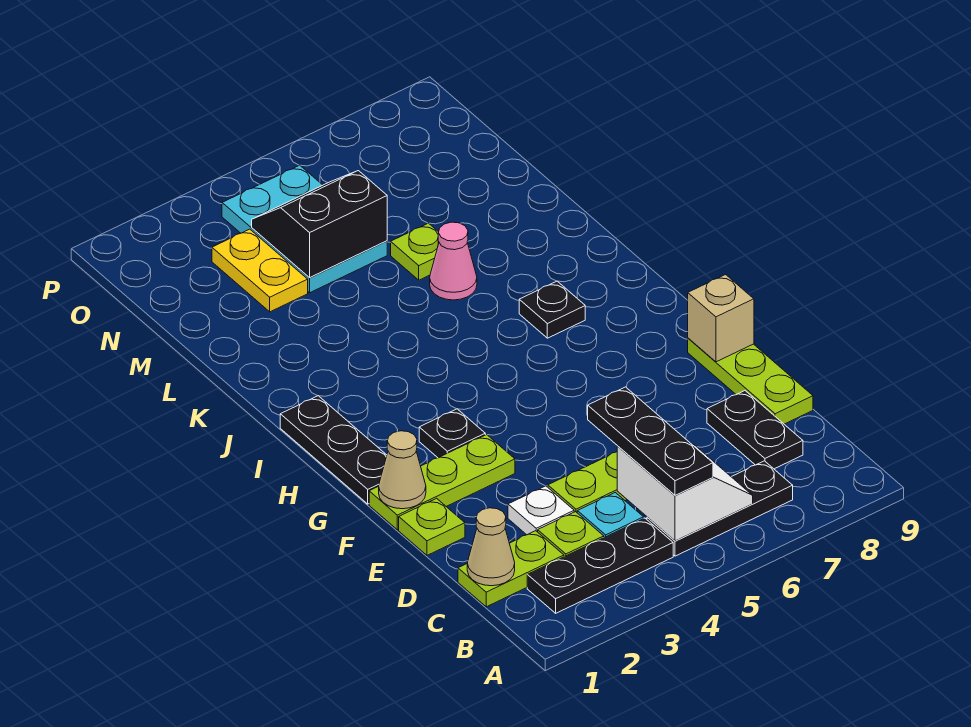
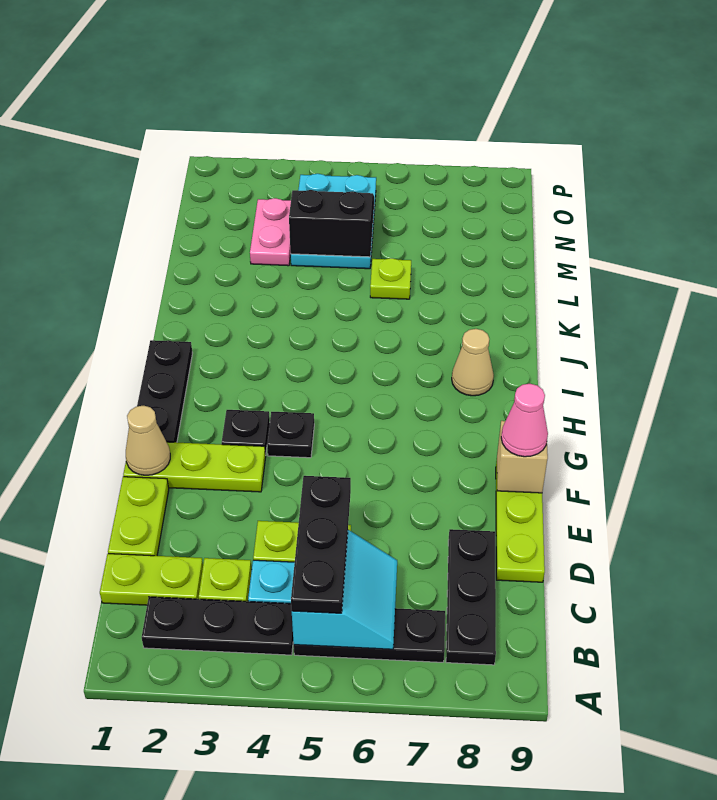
white 2x2 slope [617,444,753,541] -> cyan 2x2 slope [292,530,397,649]
tan 1x1 cone [467,508,515,586] -> tan 1x1 cone moved to [452,329,494,396]
black 1x2 plate [707,391,803,469] -> black 1x3 plate [446,529,496,665]
white 1x1 plate [508,486,574,535] -> none
lime 1x1 plate [399,498,465,555] -> lime 1x2 plate [108,477,169,556]
black 1x1 plate [519,281,585,338] -> black 1x1 plate moved to [267,412,314,458]
pink 1x1 cone [430,222,477,300] -> pink 1x1 cone moved to [501,384,548,457]
yellow 1x2 plate [212,229,308,312] -> pink 1x2 plate [250,198,291,266]

